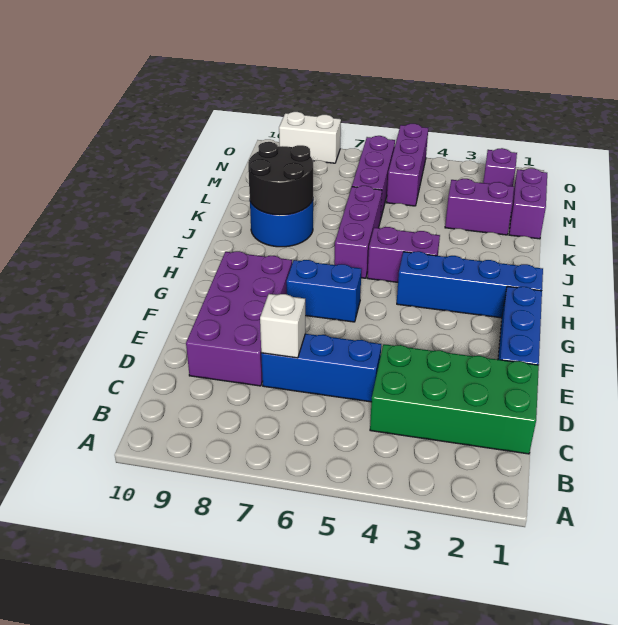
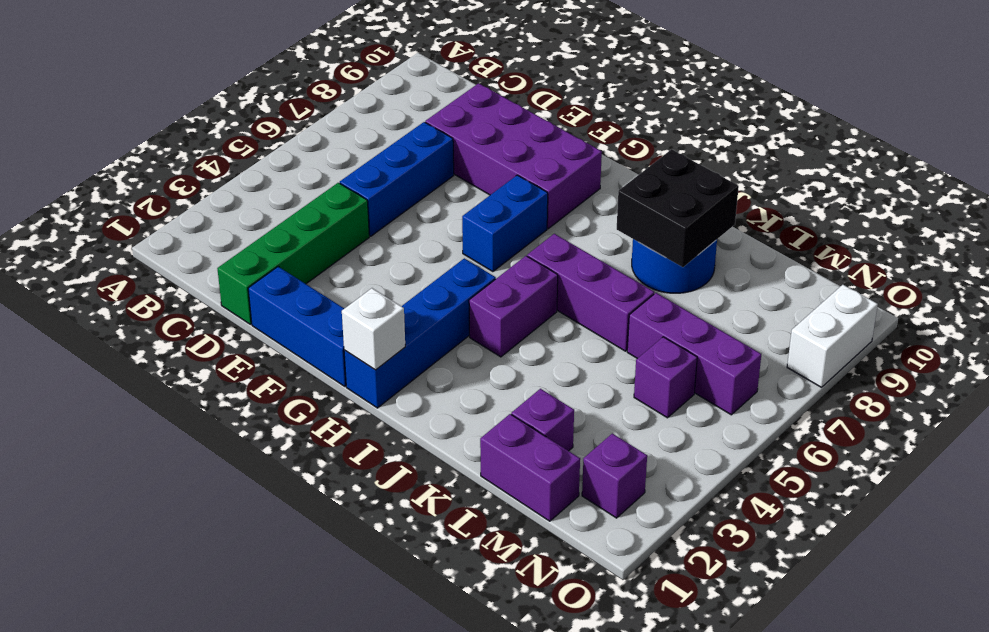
green 2x4 brick [370,344,539,454] -> green 1x4 brick [217,183,369,324]
white 1x1 brick [260,294,305,358] -> white 1x1 brick moved to [342,288,405,370]
black 2x2 round brick [248,142,313,215] -> black 2x2 brick [617,149,739,267]
purple 1x2 brick [445,179,514,235] -> purple 1x1 brick [511,389,574,451]
purple 1x3 brick [386,124,428,206] -> purple 1x1 brick [634,337,697,418]

